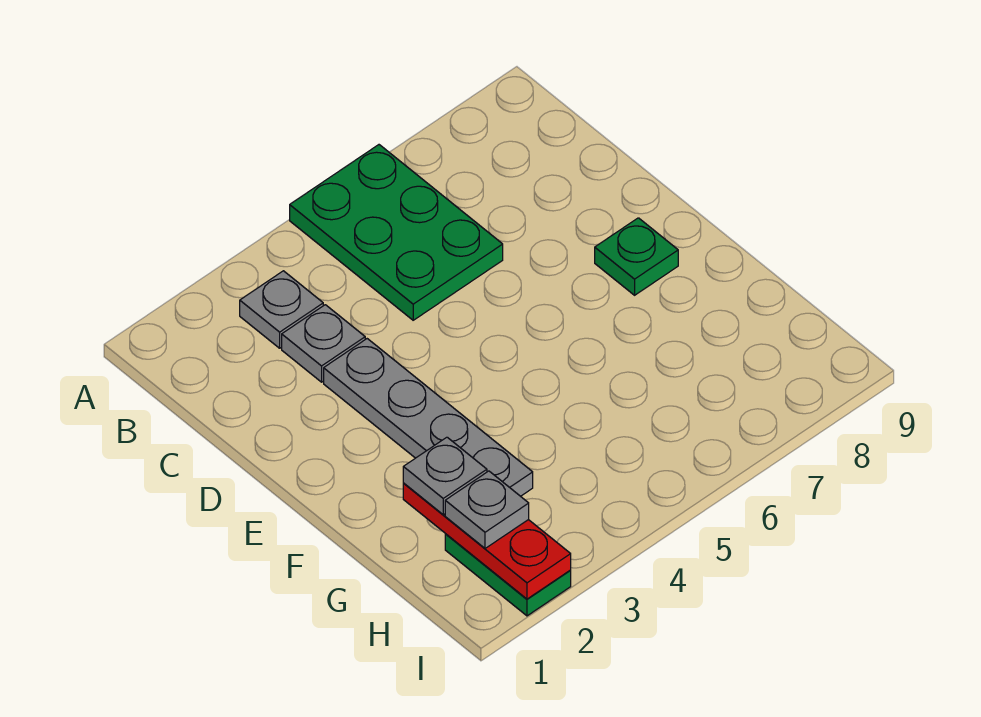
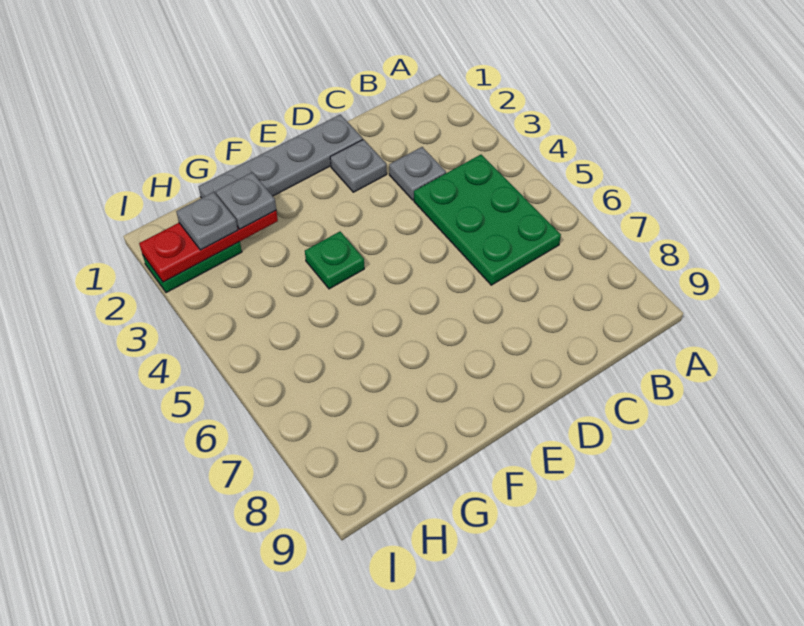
green 2x3 plate [290,145,503,320] -> green 2x3 plate turned to [414,155,561,285]
grey 1x1 plate [240,271,323,348] -> grey 1x1 plate moved to [330,139,387,192]
grey 1x4 plate [324,339,533,496] -> grey 1x4 plate moved to [199,114,363,198]
green 1x1 plate [595,218,678,295] -> green 1x1 plate moved to [305,232,364,289]

